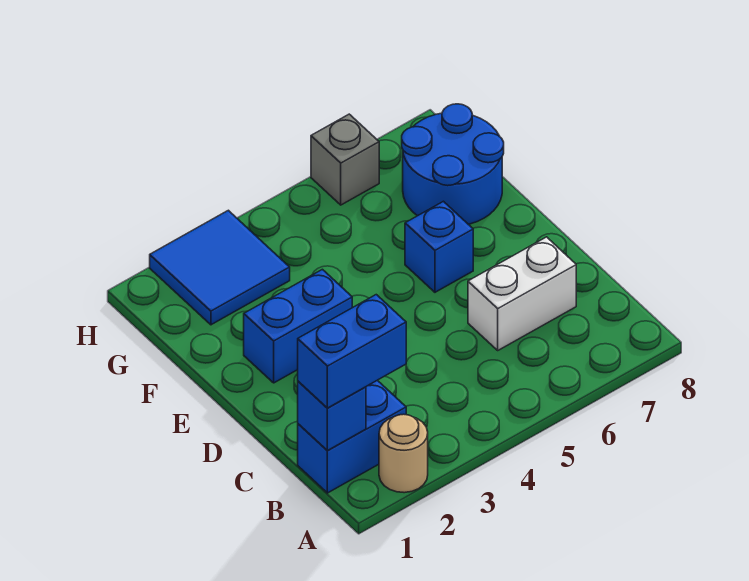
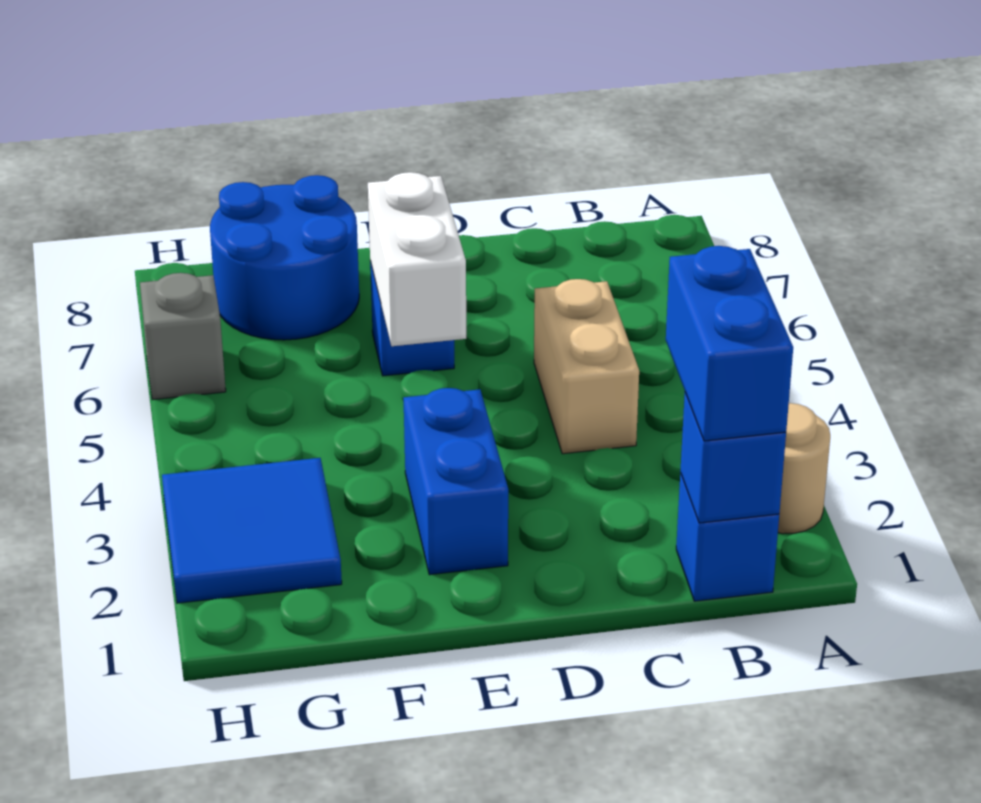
blue 1x2 brick [298,380,406,493] -> blue 1x1 brick [676,473,779,601]
none -> tan 1x2 brick [534,279,639,454]
white 1x2 brick [468,237,576,350] -> white 1x2 brick moved to [368,172,466,346]

